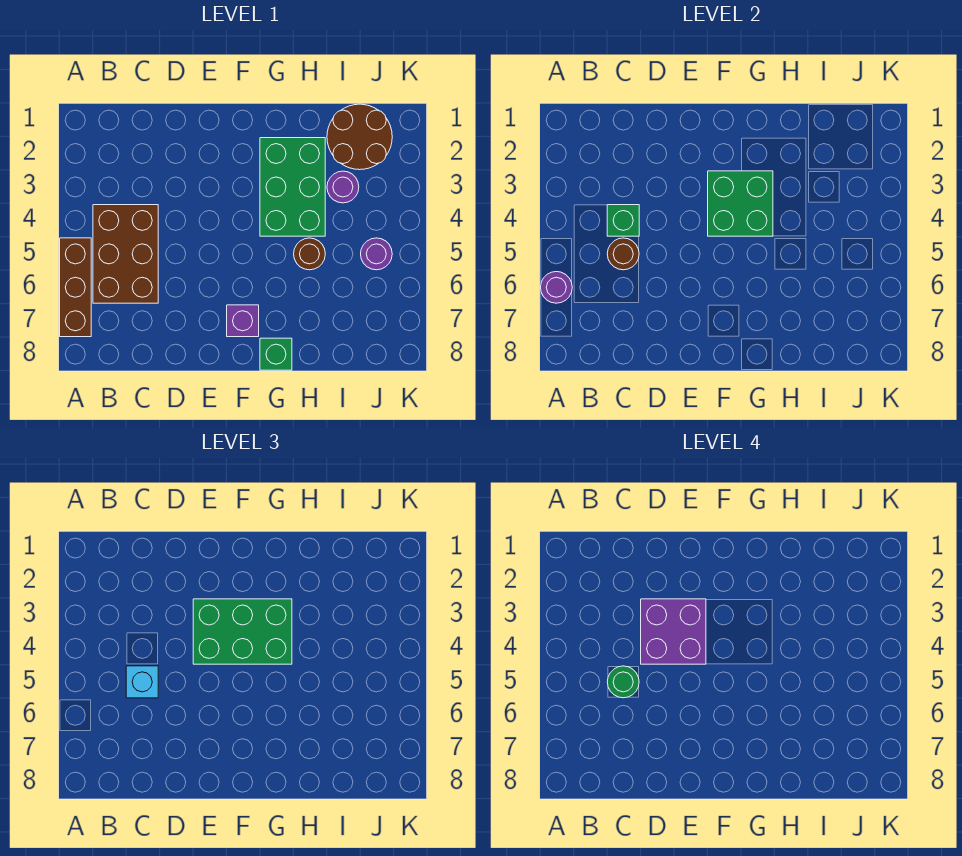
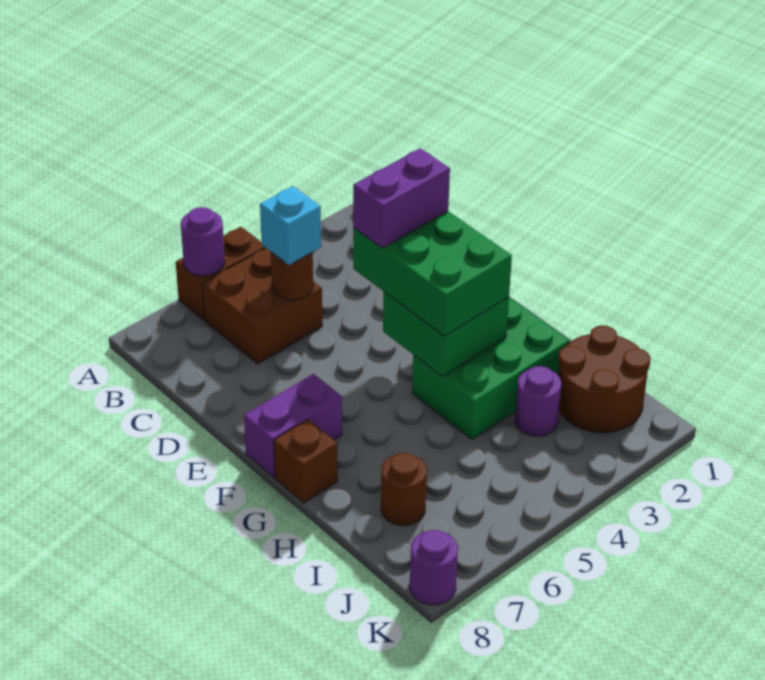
brown 1x3 brick [60,238,91,337] -> brown 1x2 brick [176,227,265,320]
brown 2x3 brick [93,205,158,303] -> brown 2x2 brick [202,248,322,364]
green 1x1 brick [607,205,639,236] -> none
green 1x1 round brick [607,666,639,698] -> none
purple 2x2 brick [641,599,706,664] -> purple 1x2 brick [353,148,450,248]
purple 1x1 brick [227,305,259,337] -> purple 1x2 brick [244,374,342,477]
green 1x1 brick [260,338,292,370] -> brown 1x1 brick [274,419,338,503]
brown 1x1 round brick [294,238,325,270] -> brown 1x1 round brick moved to [381,453,427,526]
purple 1x1 round brick [361,238,392,270] -> purple 1x1 round brick moved to [410,530,458,605]

